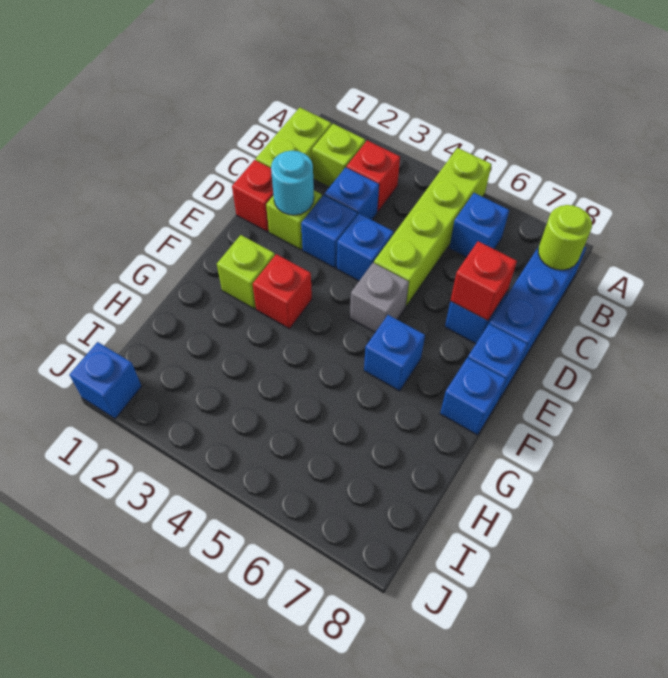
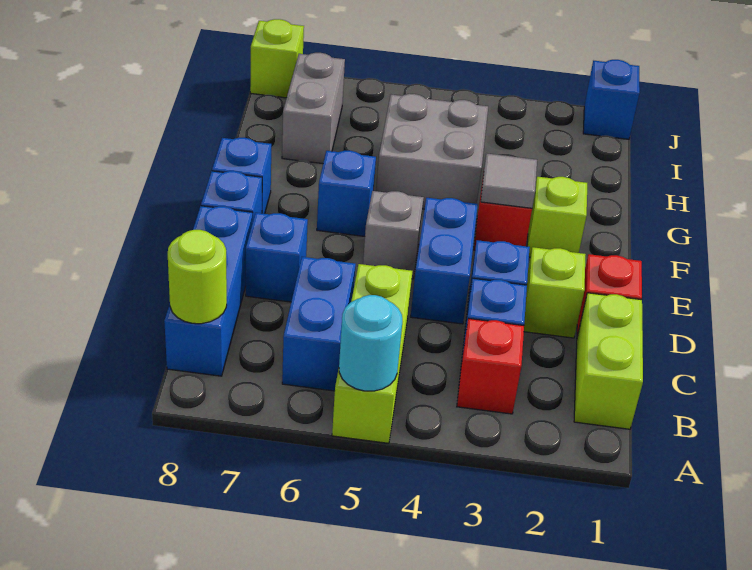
lime 1x4 brick [374,148,492,306] -> lime 1x3 brick [332,264,412,443]
lime 1x1 brick [312,124,365,187] -> lime 1x1 brick moved to [250,19,304,98]
blue 1x1 brick [449,193,509,257] -> blue 1x2 brick [282,257,356,391]
cyan 1x1 round brick [271,151,314,215] -> cyan 1x1 round brick moved to [339,295,402,391]
blue 1x1 brick [337,214,393,281] -> blue 1x2 brick [411,198,478,324]
red 1x1 brick [451,241,517,321] -> none
none -> grey 1x1 tile [481,154,537,208]
none -> grey 2x2 brick [376,94,488,209]
none -> grey 1x2 brick [282,53,345,164]

